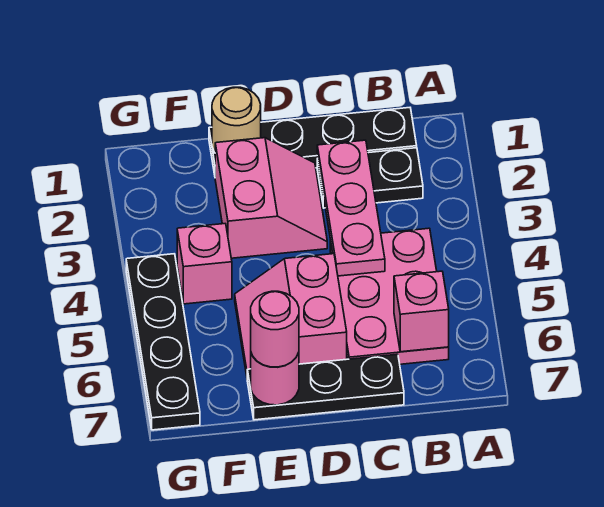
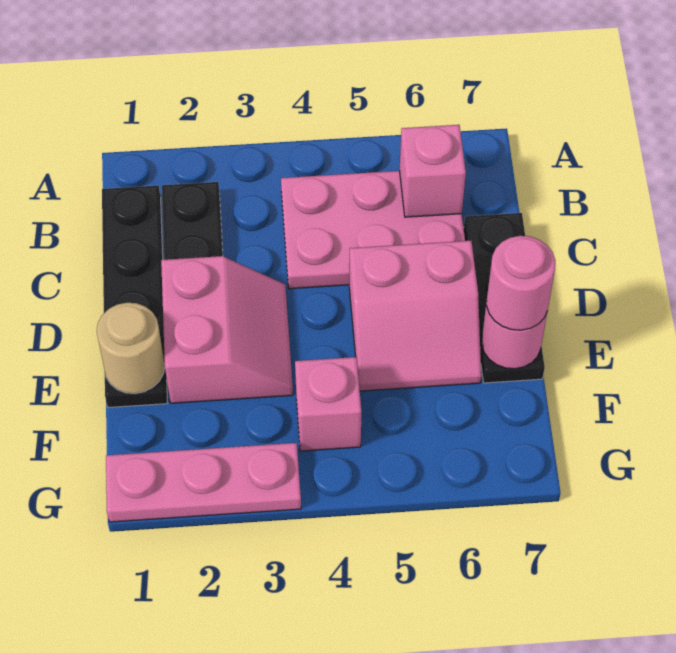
pink 1x3 plate [317,140,385,276] -> pink 1x3 plate moved to [106,443,301,522]
pink 2x2 slope [215,138,327,258] -> pink 2x2 slope turned to [161,256,293,403]
black 1x4 plate [126,254,200,430] -> none

